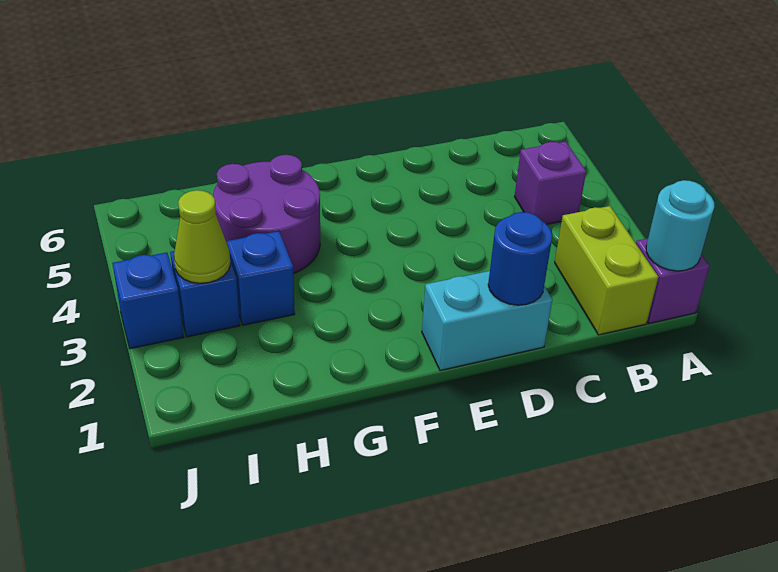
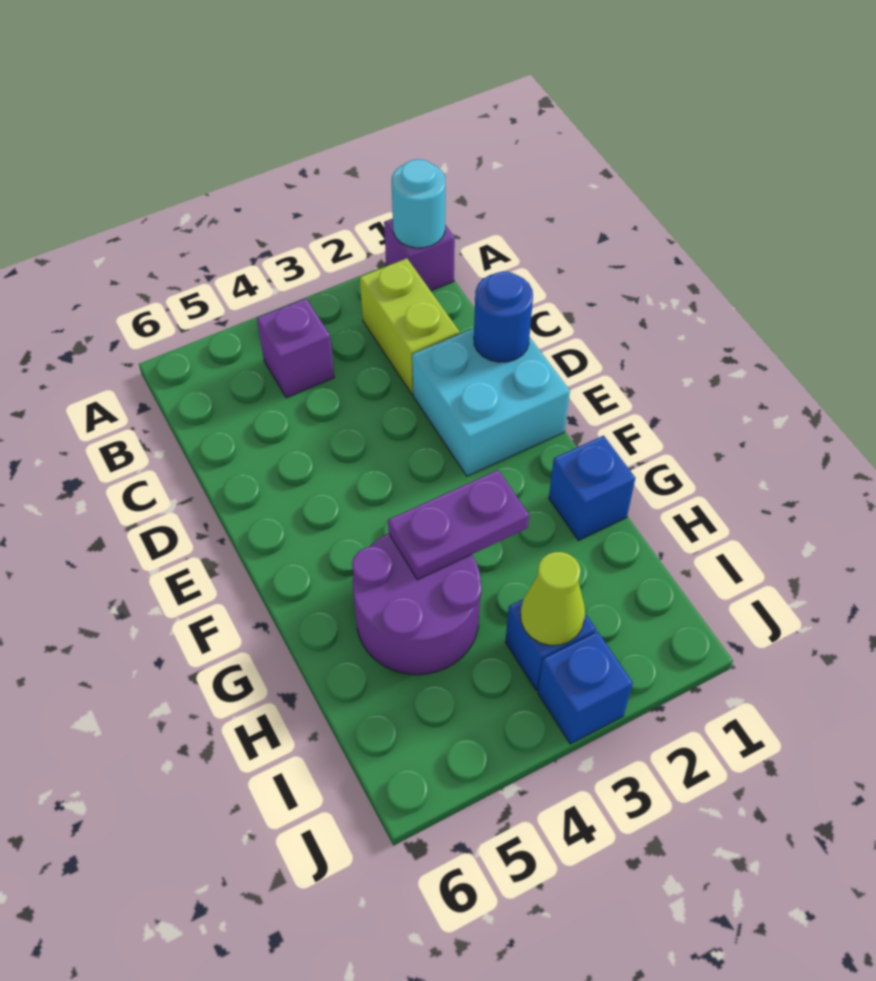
lime 1x2 brick [555,206,658,335] -> lime 1x2 brick turned to [360,258,460,394]
cyan 1x2 brick [422,271,552,370] -> cyan 2x2 brick [412,328,570,476]
none -> purple 1x2 plate [388,470,529,580]
blue 1x1 brick [227,231,295,325] -> blue 1x1 brick moved to [549,436,635,541]

